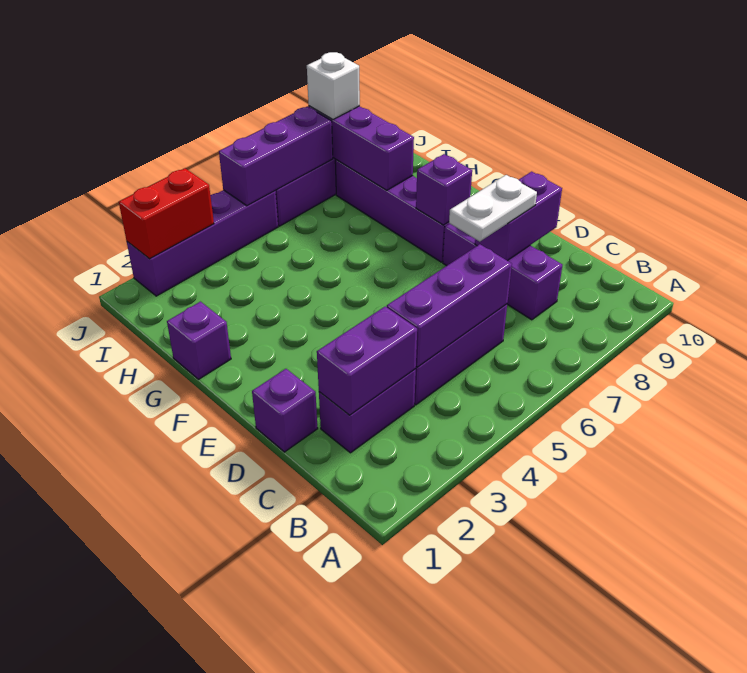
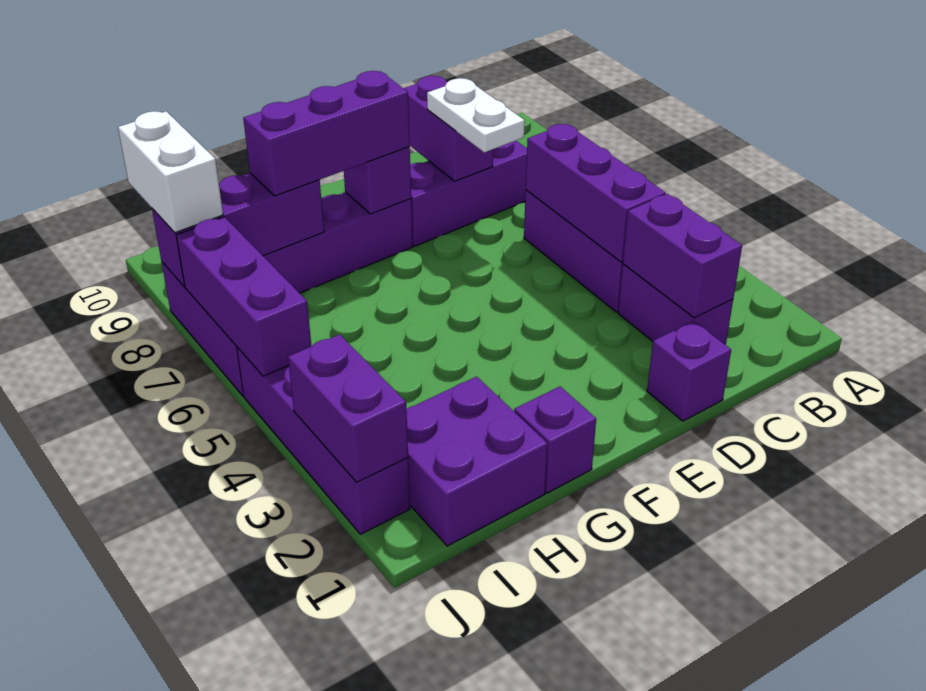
none -> purple 1x3 brick [243,71,410,196]
none -> purple 2x2 brick [406,377,548,546]
red 1x2 brick [119,168,214,259] -> purple 1x2 brick [288,334,408,482]
white 1x1 brick [307,52,360,120] -> white 1x2 brick [118,111,223,233]

